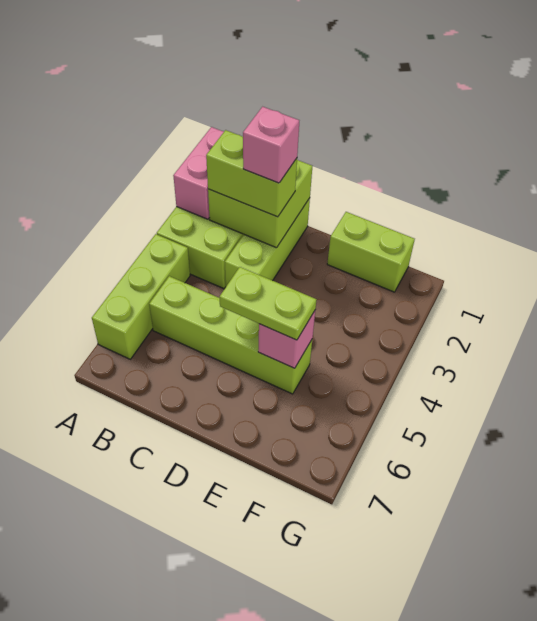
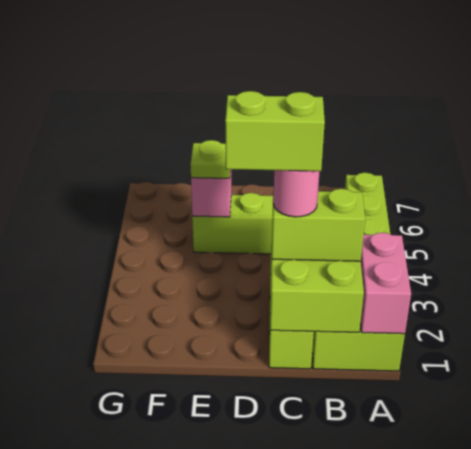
pink 1x1 brick [243,107,299,183] -> pink 1x1 round brick [273,170,320,217]
lime 1x2 plate [220,267,317,340] -> lime 1x1 plate [191,140,230,178]
lime 1x2 brick [327,212,415,292] -> lime 1x2 brick moved to [225,91,325,171]

